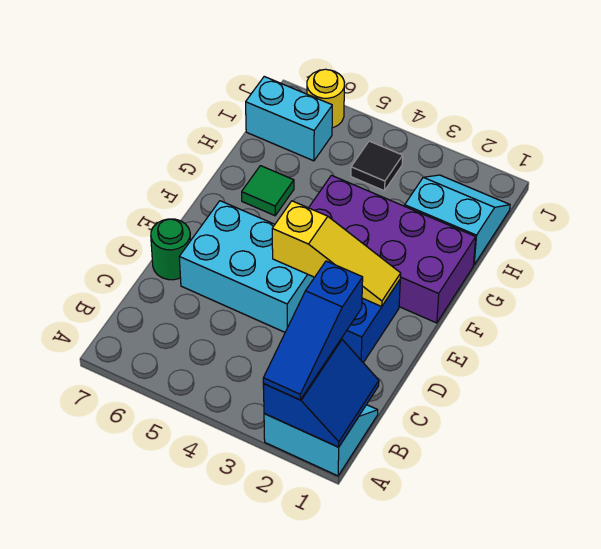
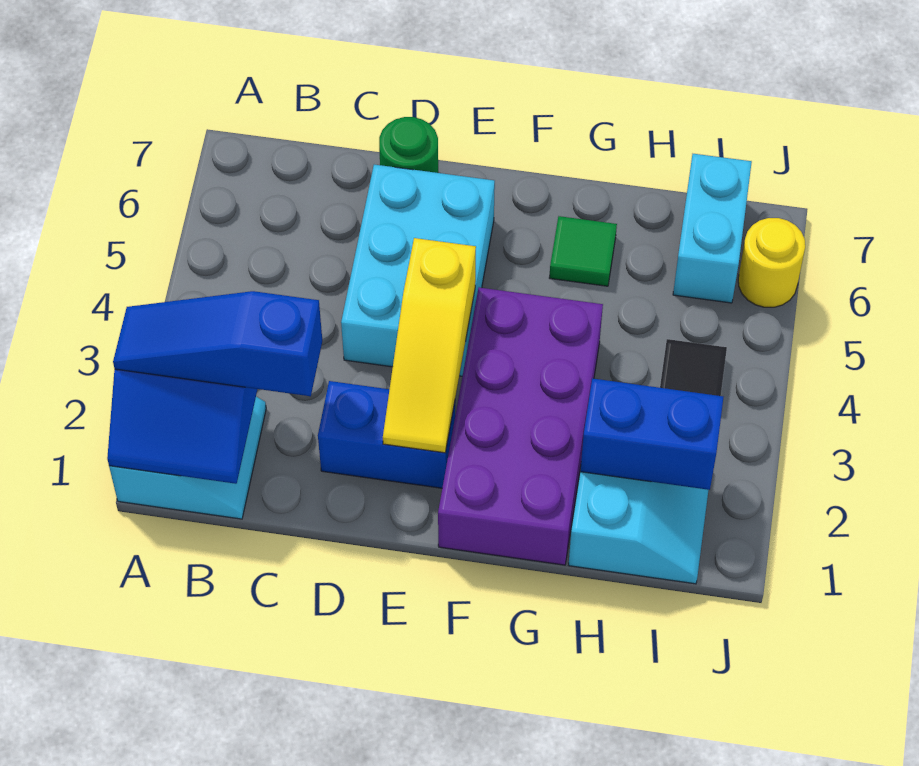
none -> blue 1x2 brick [580,378,723,490]

